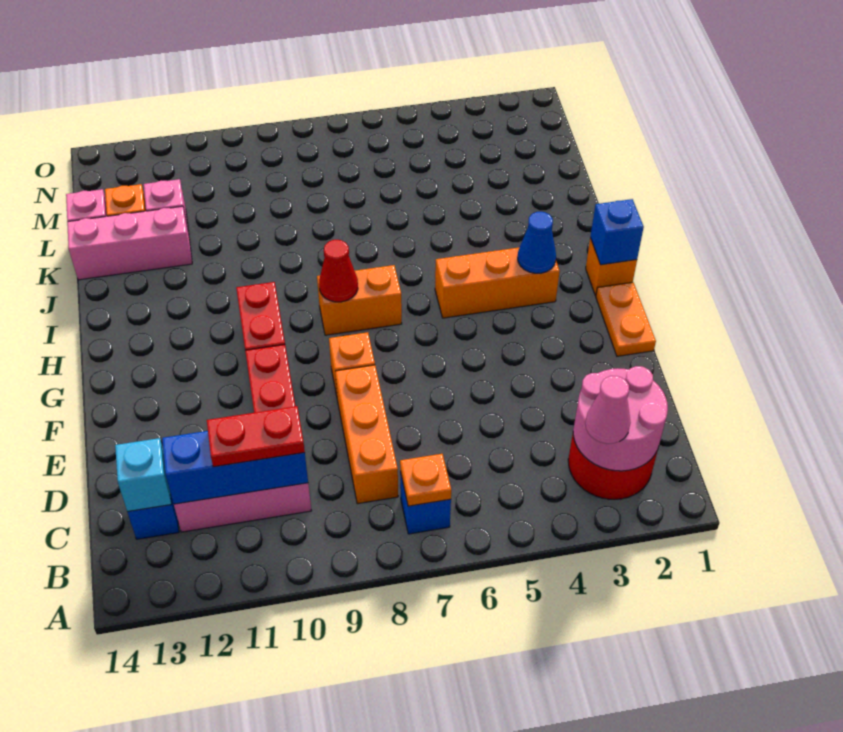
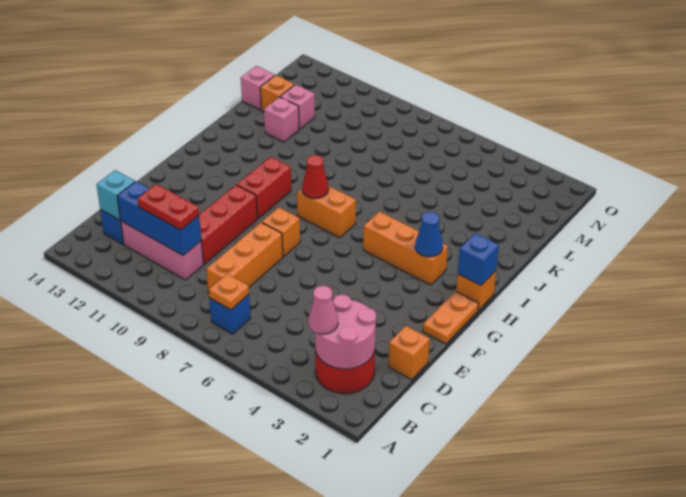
none -> orange 1x1 brick [388,326,430,380]
pink 1x3 brick [67,206,192,280] -> pink 1x1 brick [264,97,299,142]

